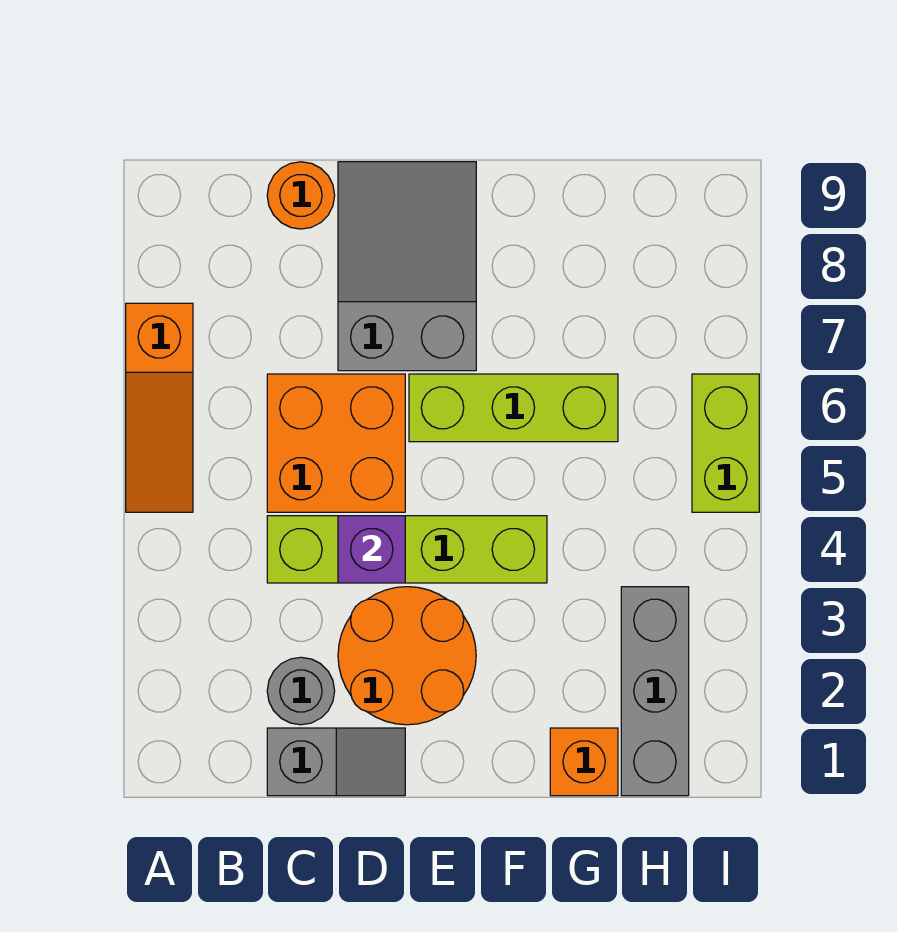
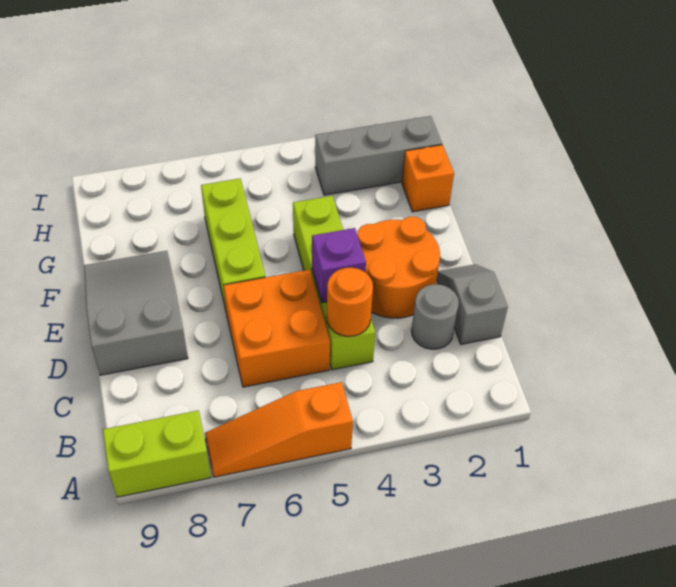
orange 1x3 slope [126,303,193,512] -> orange 1x3 slope turned to [205,382,353,477]
orange 1x1 round brick [267,162,335,229] -> orange 1x1 round brick moved to [327,268,373,336]
grey 2x3 slope [338,162,476,371] -> grey 2x3 slope turned to [84,251,188,375]
lime 1x2 brick [692,374,759,512] -> lime 1x2 brick moved to [103,410,211,497]

